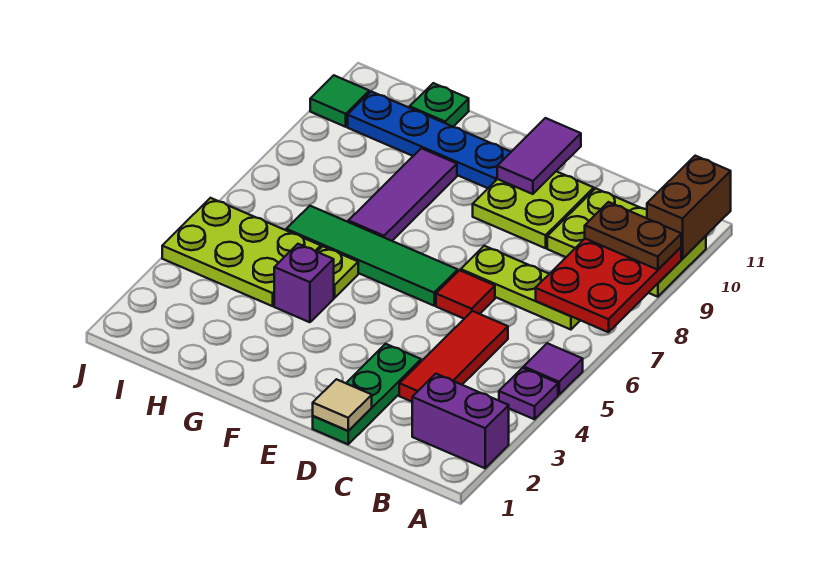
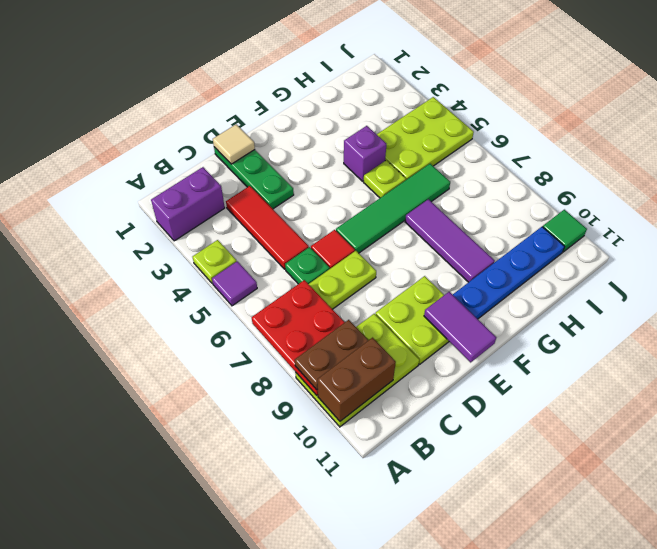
purple 1x1 plate [499,368,558,419] -> lime 1x1 plate [193,240,237,284]
brown 1x2 brick [647,156,731,259] -> brown 1x2 brick turned to [318,338,396,421]
green 1x1 plate [410,83,469,127] -> green 1x1 plate moved to [285,247,330,284]

